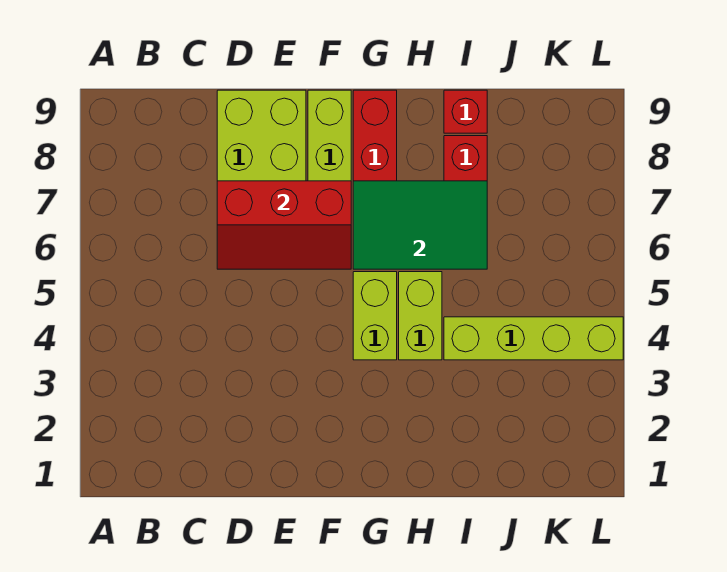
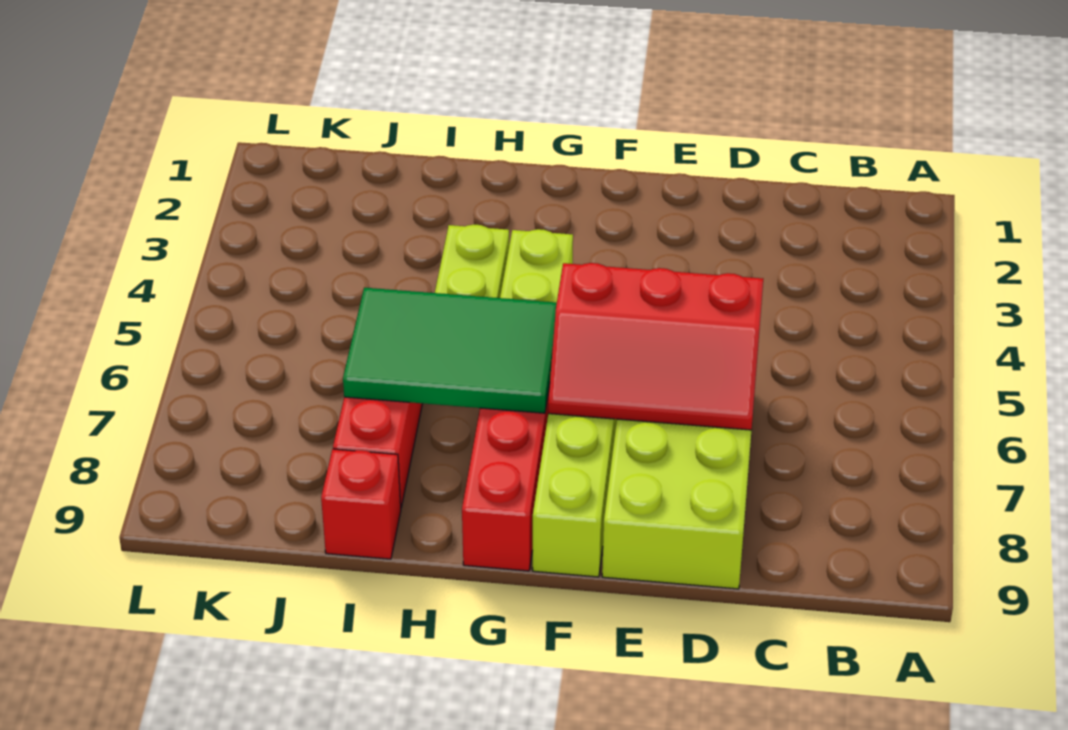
red 2x3 slope [217,181,351,269] -> red 2x3 slope turned to [548,263,763,430]
lime 1x4 brick [444,317,623,360] -> none

